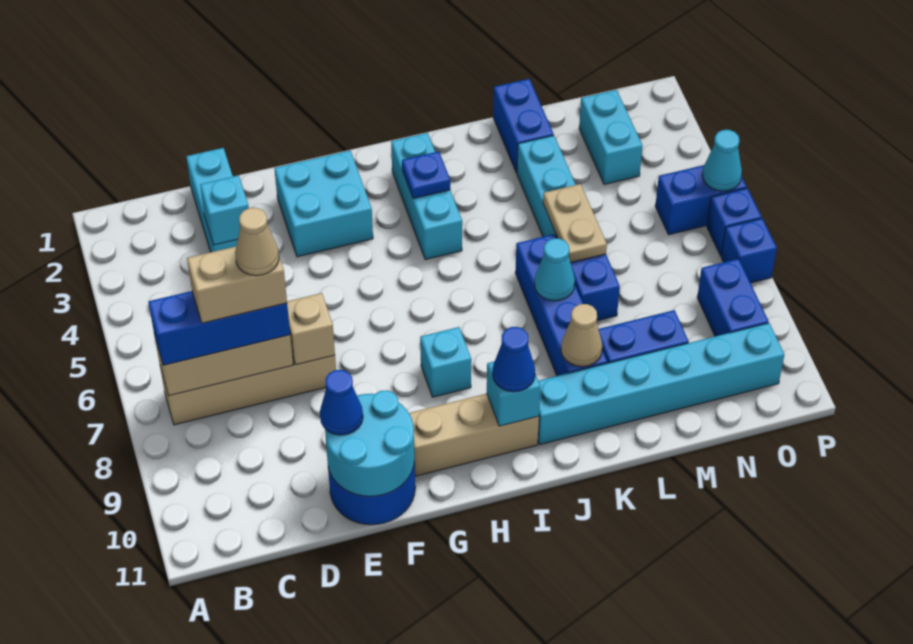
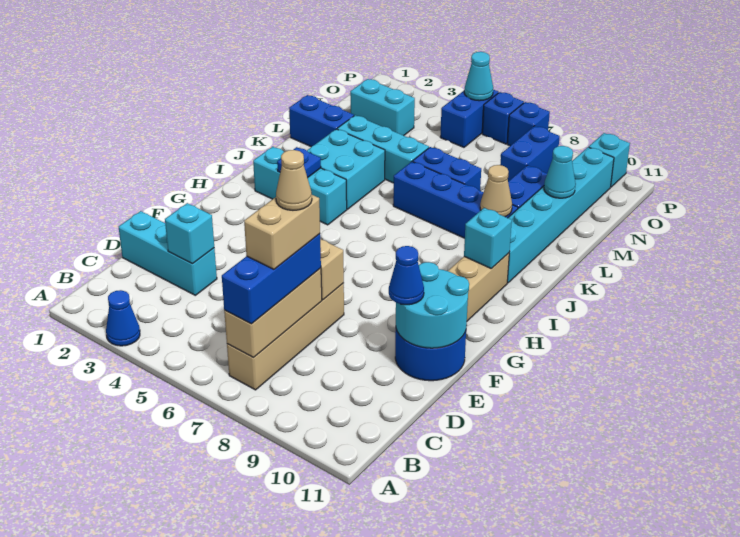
cyan 2x2 brick [274,151,373,257] -> cyan 2x2 brick moved to [307,129,385,209]
cyan 1x1 brick [420,327,471,397] -> cyan 1x1 brick moved to [589,133,630,187]
blue 1x1 cone [493,327,535,392] -> blue 1x1 cone moved to [106,290,140,346]
cyan 1x1 cone [535,238,575,301] -> cyan 1x1 cone moved to [544,146,576,198]
tan 1x2 plate [543,184,607,263] -> none
blue 1x2 brick [697,259,769,336] -> blue 1x2 brick turned to [500,126,560,181]

